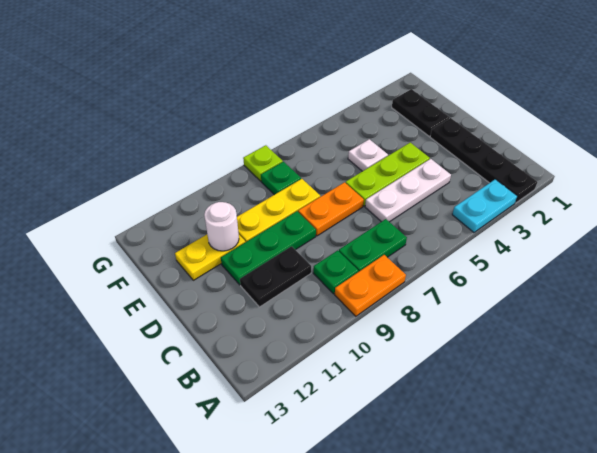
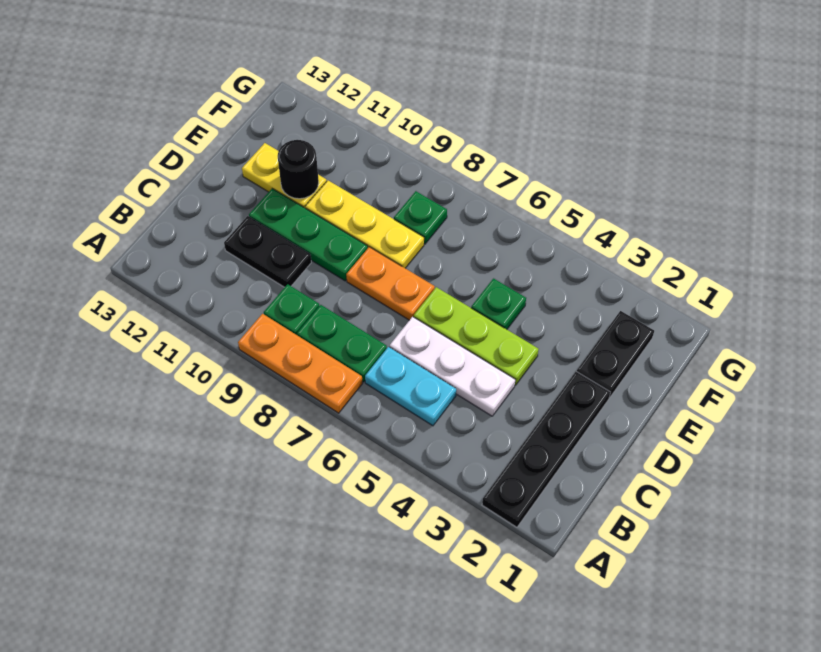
cyan 1x2 plate [452,179,517,232] -> cyan 1x2 plate moved to [365,347,456,426]
orange 1x2 plate [335,255,406,316] -> orange 1x3 plate [238,314,362,413]
white 1x1 plate [348,139,388,171] -> green 1x1 plate [471,279,526,329]
white 1x1 round brick [204,202,239,251] -> black 1x1 round brick [278,140,319,199]
lime 1x1 plate [243,145,283,181] -> none

